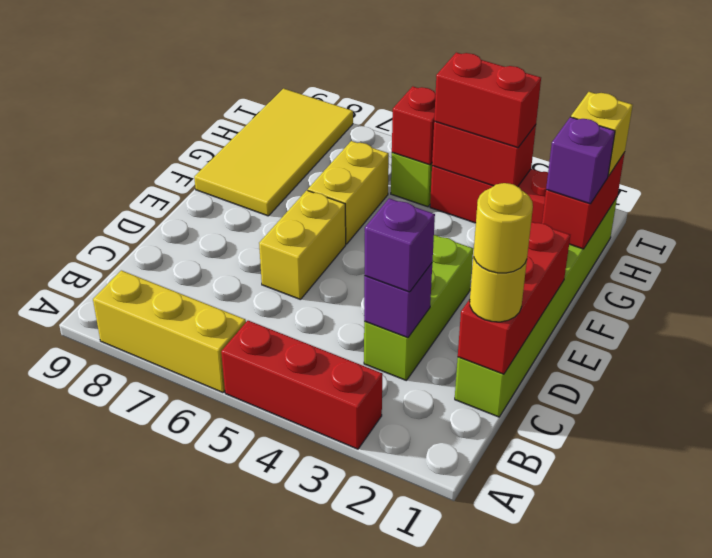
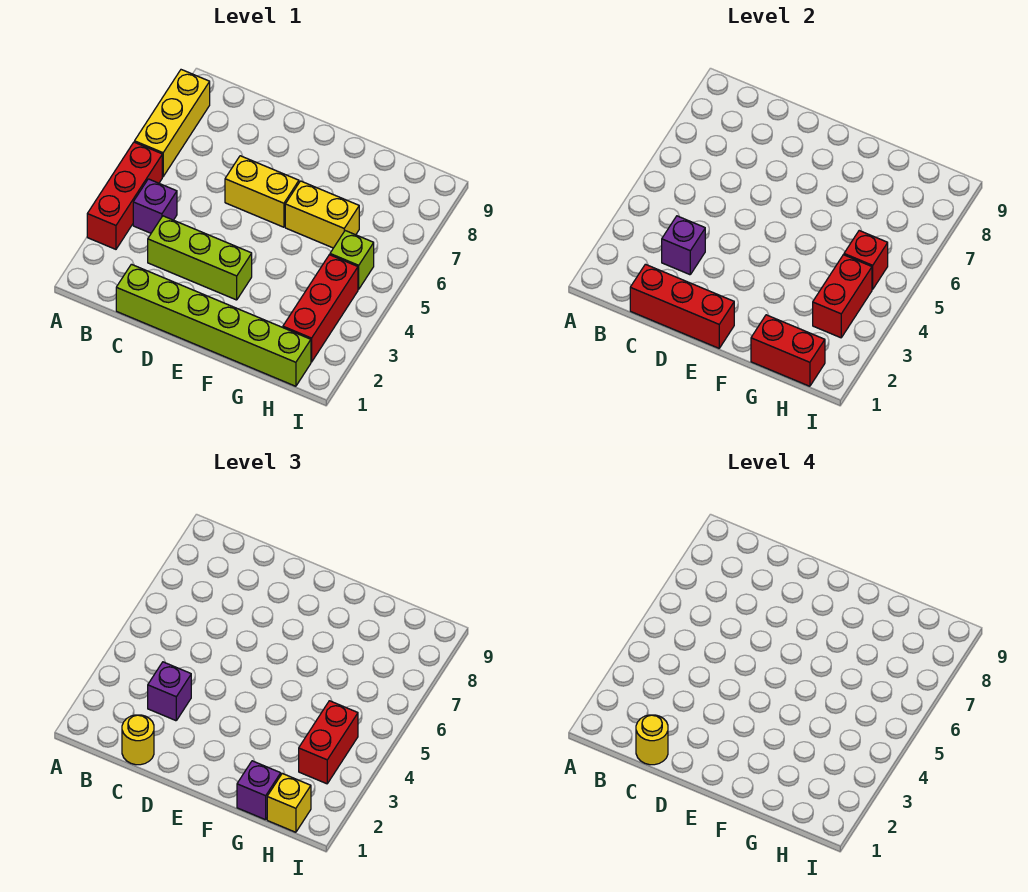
none -> purple 1x1 brick [133,179,177,233]
yellow 2x4 tile [194,89,353,216] -> none

